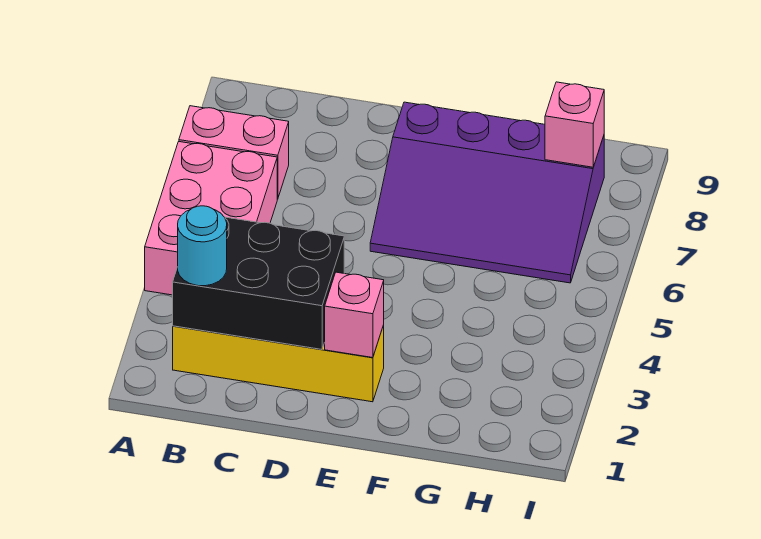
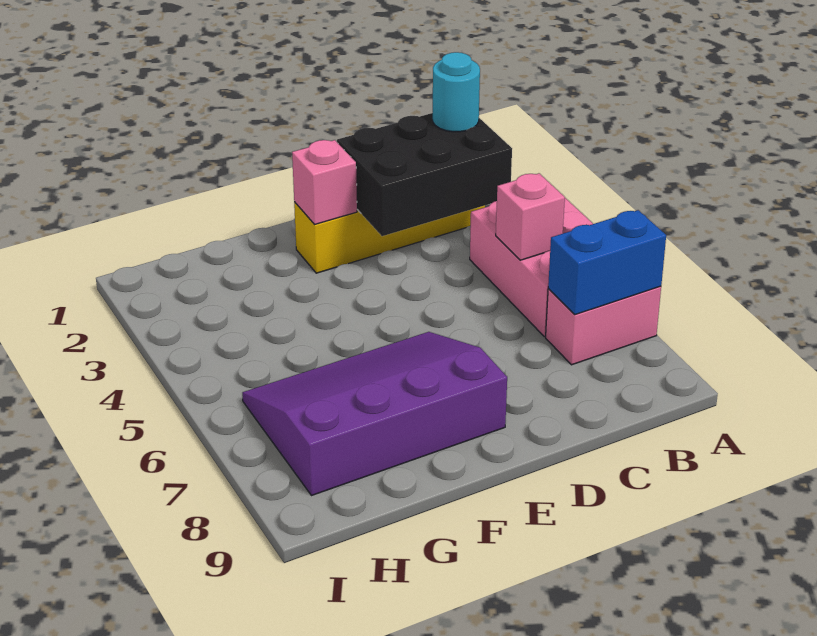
none -> blue 1x2 brick [548,210,666,315]
pink 1x1 brick [545,82,604,167] -> pink 1x1 brick moved to [496,173,565,260]

